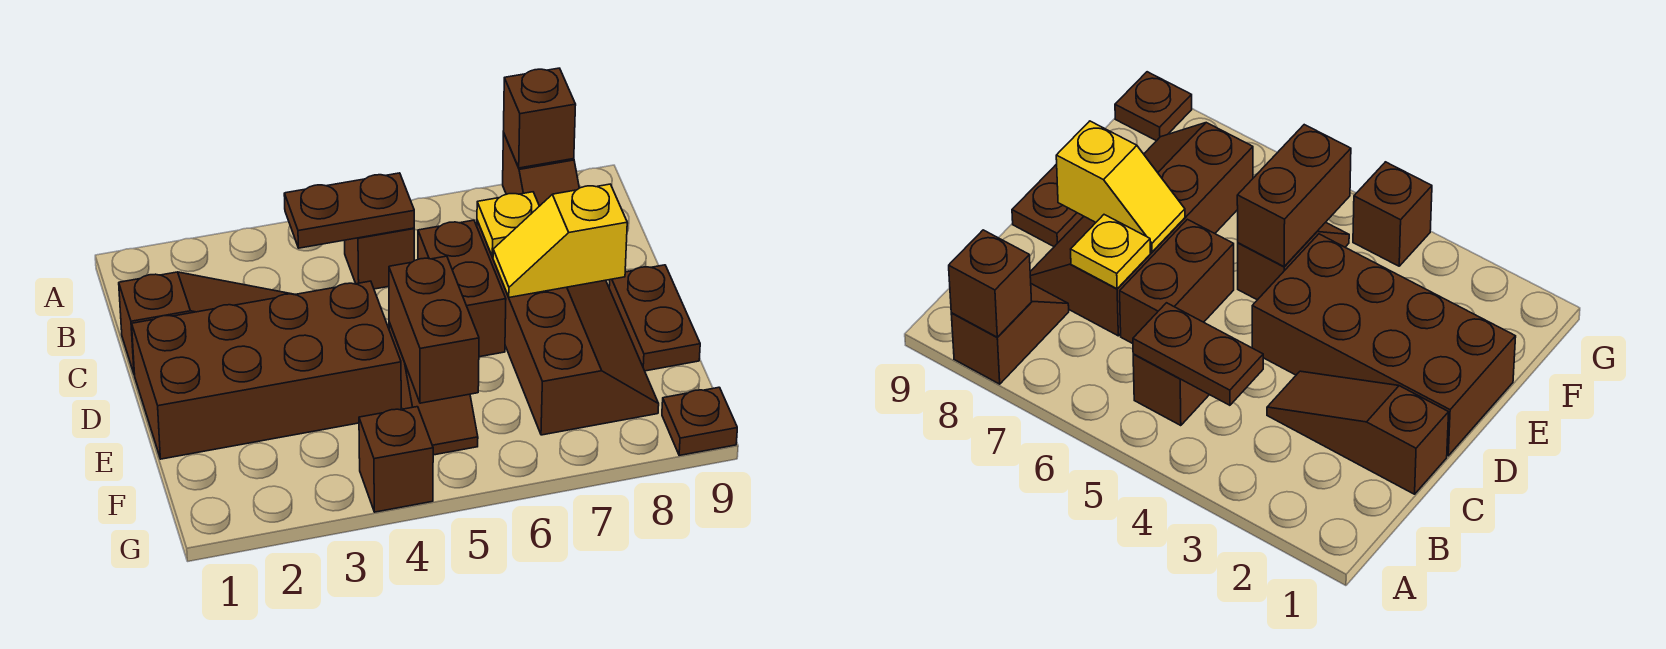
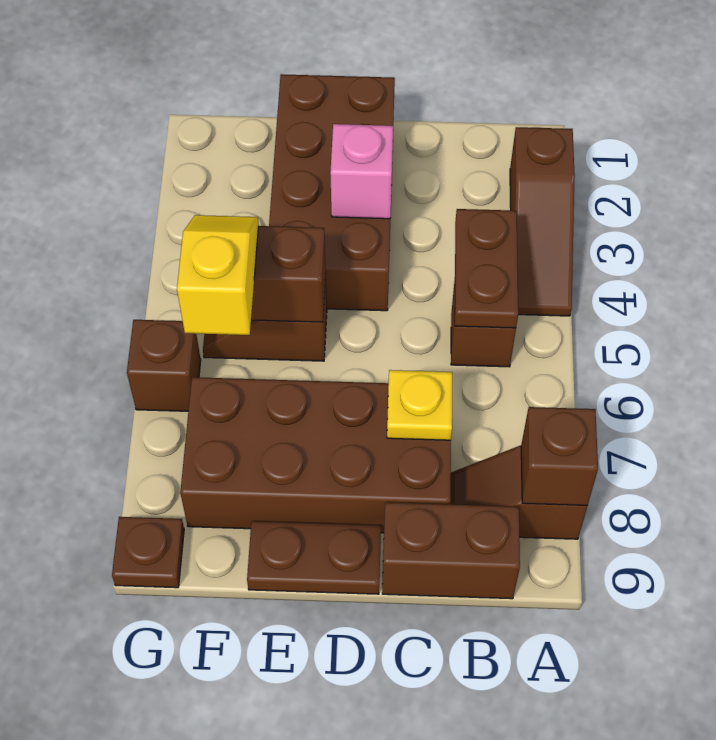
brown 1x3 slope [119,272,295,375] -> brown 1x3 slope moved to [510,127,575,316]
brown 1x2 brick [418,220,506,357] -> brown 1x2 brick moved to [382,502,520,599]
brown 2x4 slope [477,221,659,435] -> brown 2x4 brick [180,377,451,533]
none -> pink 1x1 brick [330,124,393,219]
yellow 1x2 slope [493,184,627,297] -> yellow 1x2 slope moved to [177,215,259,335]
brown 1x1 brick [359,407,433,512] -> brown 1x1 brick moved to [127,320,201,411]

